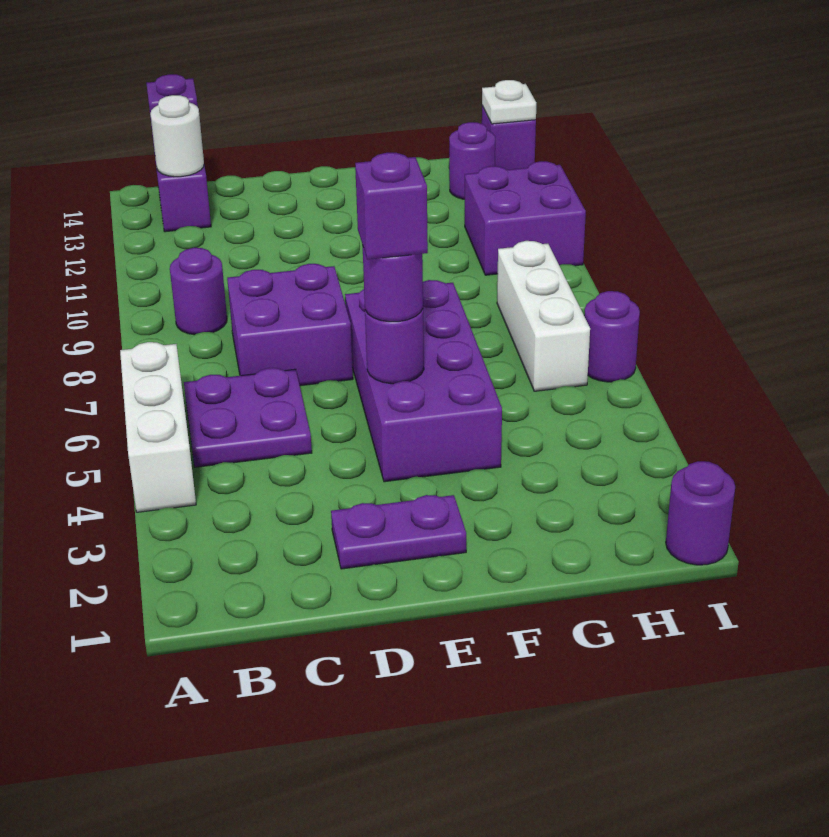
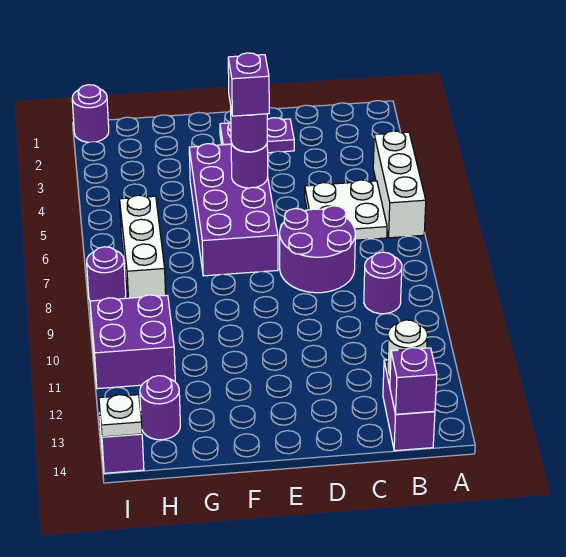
purple 2x2 plate [184,368,312,467] -> white 2x2 plate [305,180,387,240]
purple 2x2 brick [227,264,353,386] -> purple 2x2 round brick [280,206,355,293]
purple 1x1 round brick [584,291,640,382] -> purple 1x1 round brick moved to [87,247,126,301]

